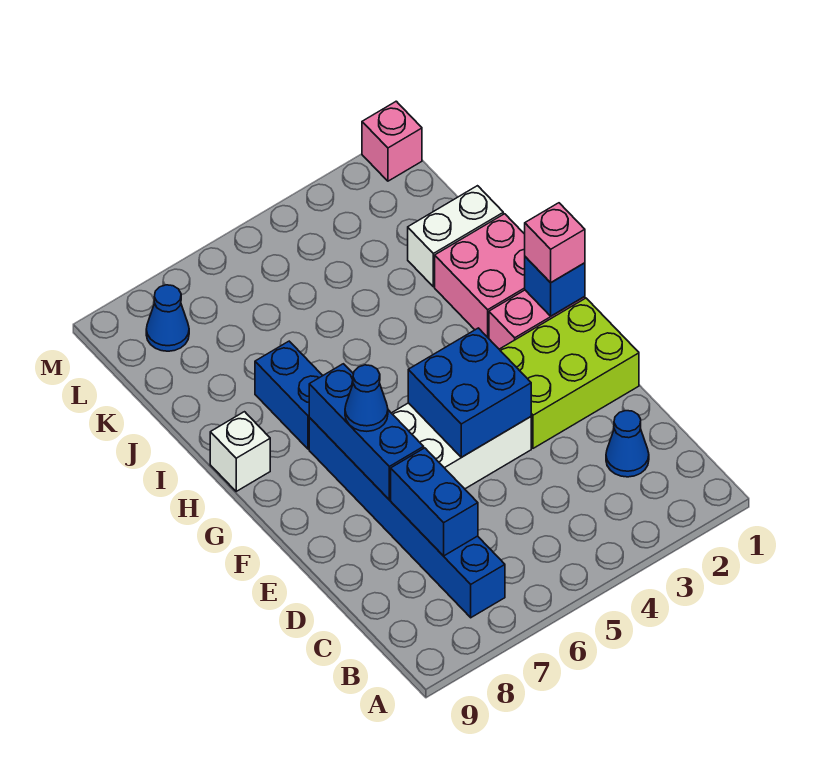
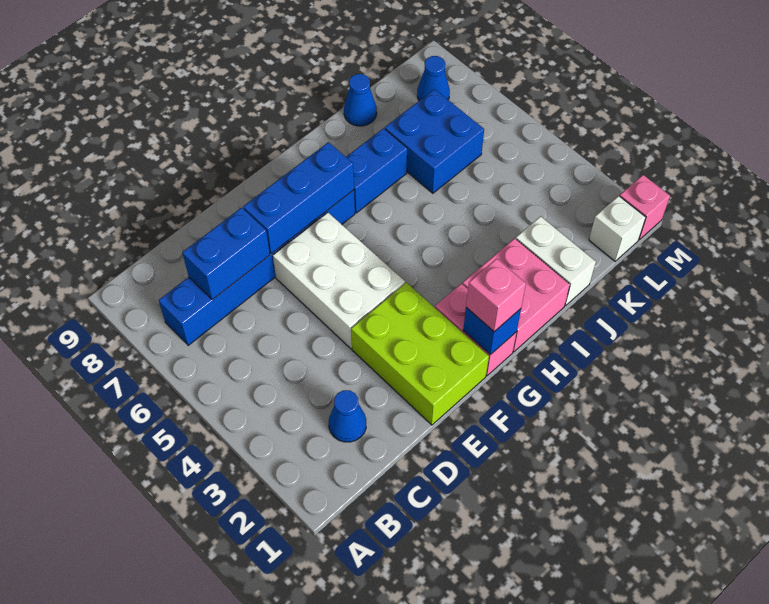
blue 2x2 brick [408,328,531,457] -> blue 2x2 brick moved to [385,89,484,193]
blue 1x1 cone [345,365,388,431] -> blue 1x1 cone moved to [344,74,377,126]
white 1x1 brick [210,412,270,491] -> white 1x1 brick moved to [589,196,646,261]

